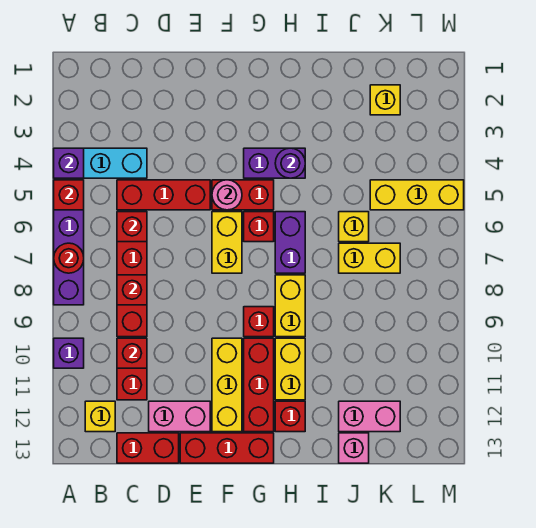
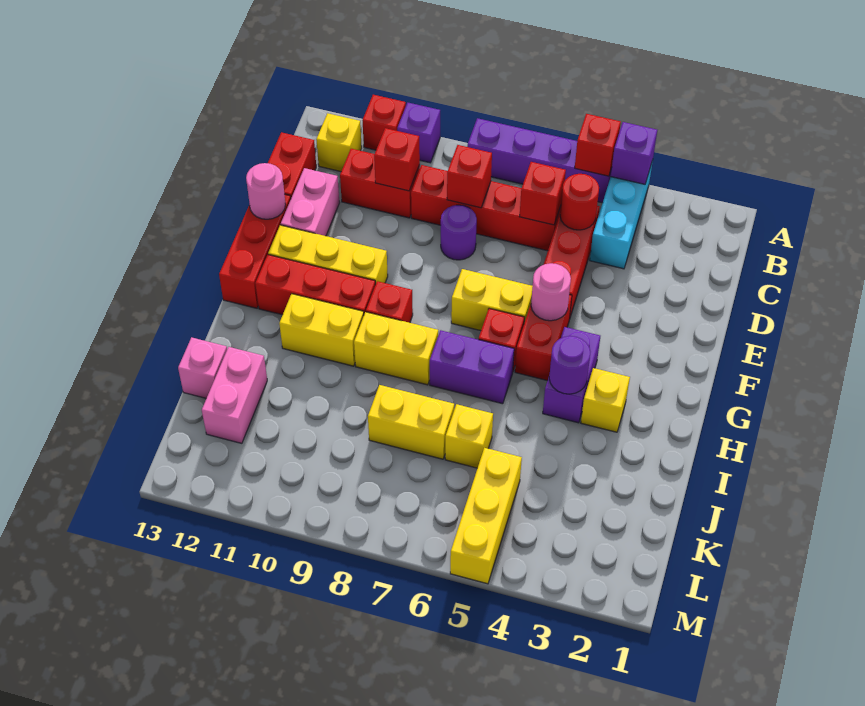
red 1x1 round brick [54,243,84,273] -> red 1x1 round brick moved to [560,174,599,230]
none -> purple 1x1 round brick [441,205,477,260]
none -> pink 1x1 round brick [246,163,286,219]
red 1x1 brick [275,401,305,432] -> red 1x1 brick moved to [362,95,406,150]
yellow 1x2 brick [339,243,400,273] -> yellow 1x2 brick turned to [368,385,454,459]
yellow 1x1 brick [370,85,400,115] -> yellow 1x1 brick moved to [581,368,630,432]

